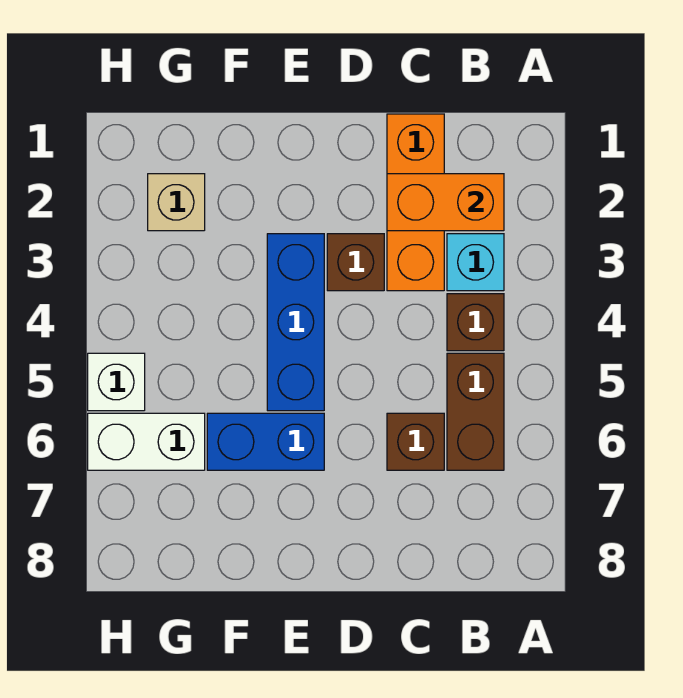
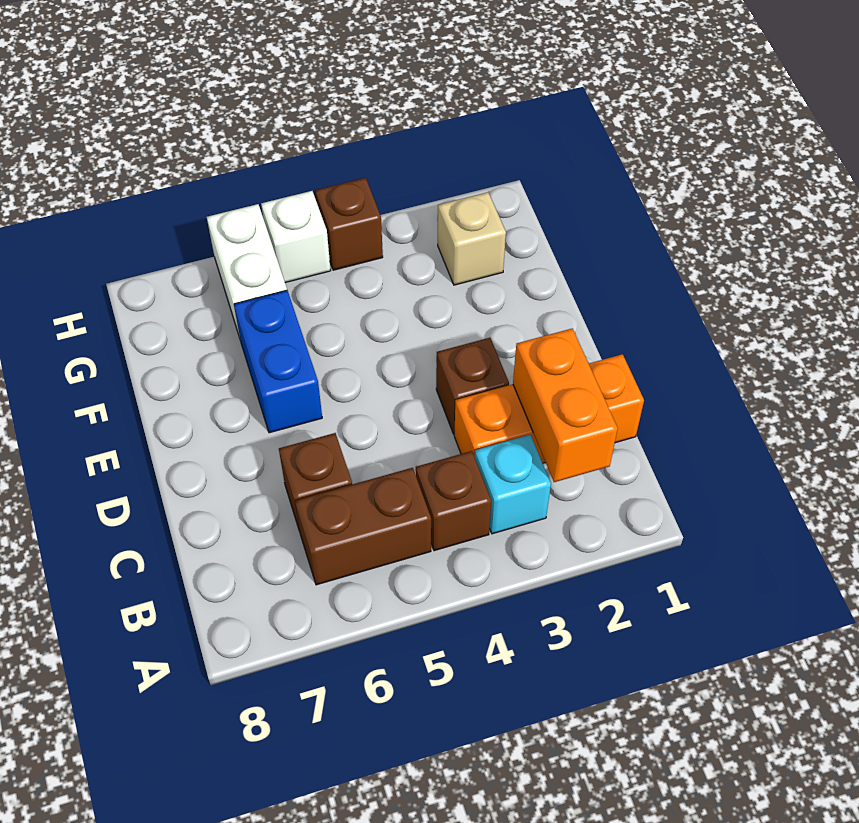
blue 1x3 brick [267,234,324,411] -> none
none -> brown 1x1 brick [315,178,383,270]

